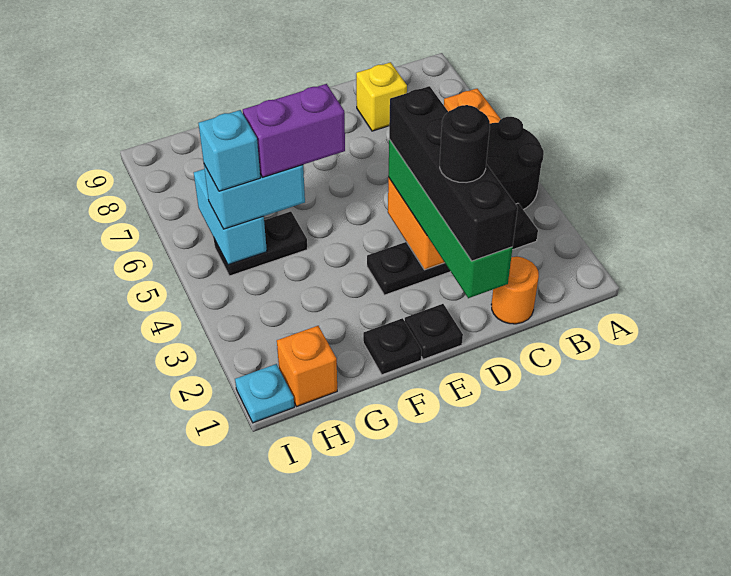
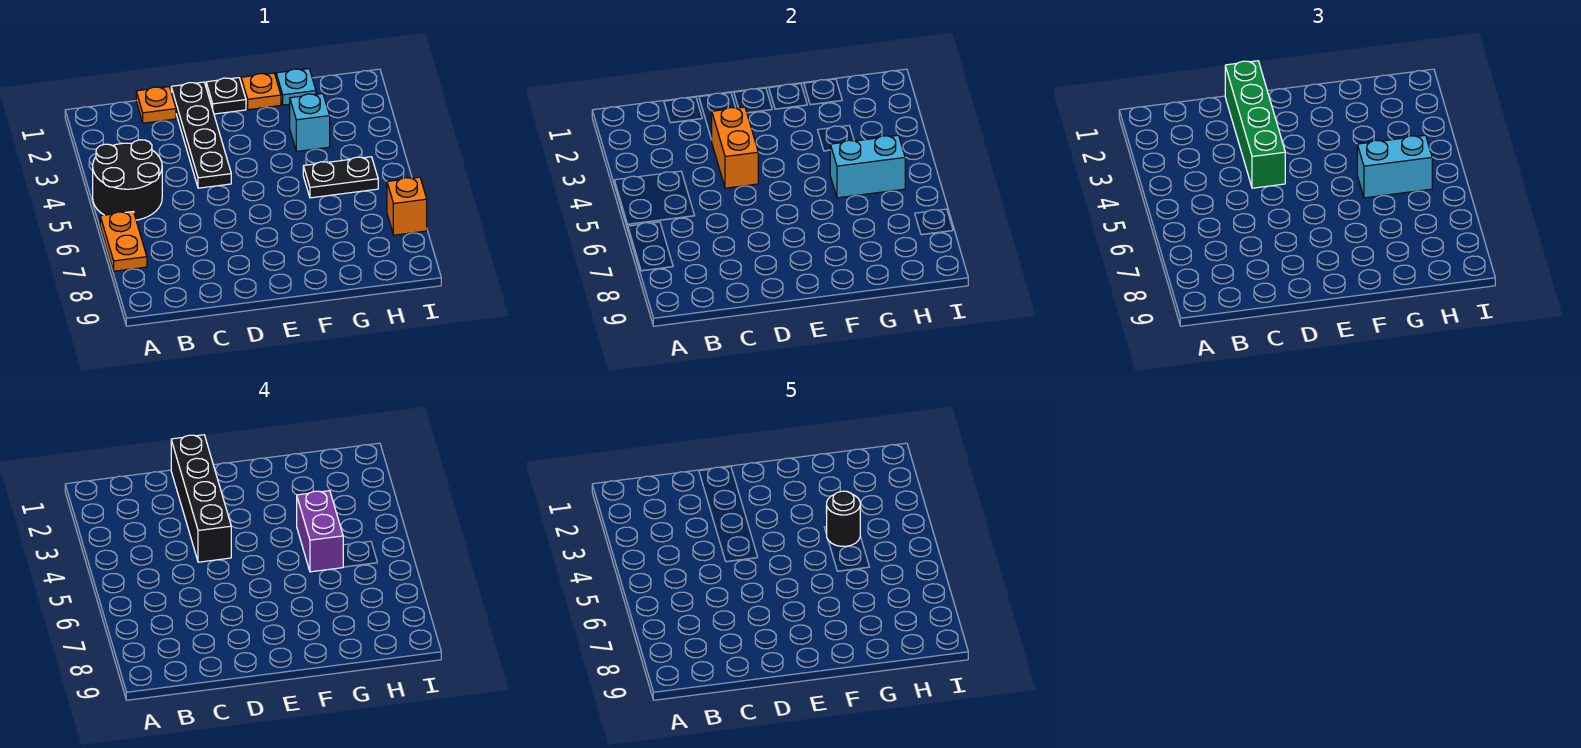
black 1x4 plate [367,203,538,295] -> black 1x4 plate turned to [171,82,231,188]
orange 1x1 round brick [491,256,539,324] -> orange 1x1 plate [136,87,176,123]
yellow 1x1 brick [356,62,407,131] -> none
black 1x1 round brick [440,105,490,183] -> black 1x1 round brick moved to [827,491,860,546]
black 1x1 plate [363,318,422,375] -> orange 1x1 plate [241,73,281,110]
purple 1x2 brick [243,84,345,177] -> purple 1x2 brick turned to [297,491,343,572]
orange 1x1 brick [277,326,337,407] -> orange 1x1 brick moved to [387,177,427,235]
cyan 1x2 brick [194,169,267,265] -> cyan 1x2 brick turned to [830,135,905,198]
cyan 1x1 brick [199,110,260,191] -> cyan 1x1 brick moved to [290,94,330,152]
cyan 1x1 plate [235,364,294,423] -> cyan 1x1 plate moved to [276,69,316,105]

